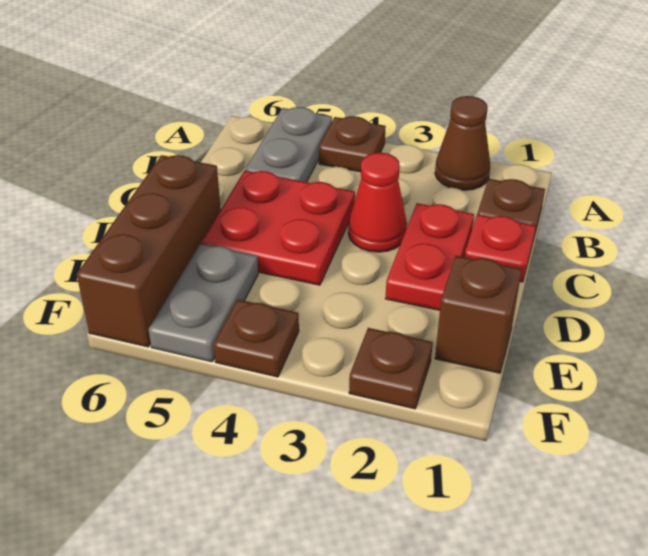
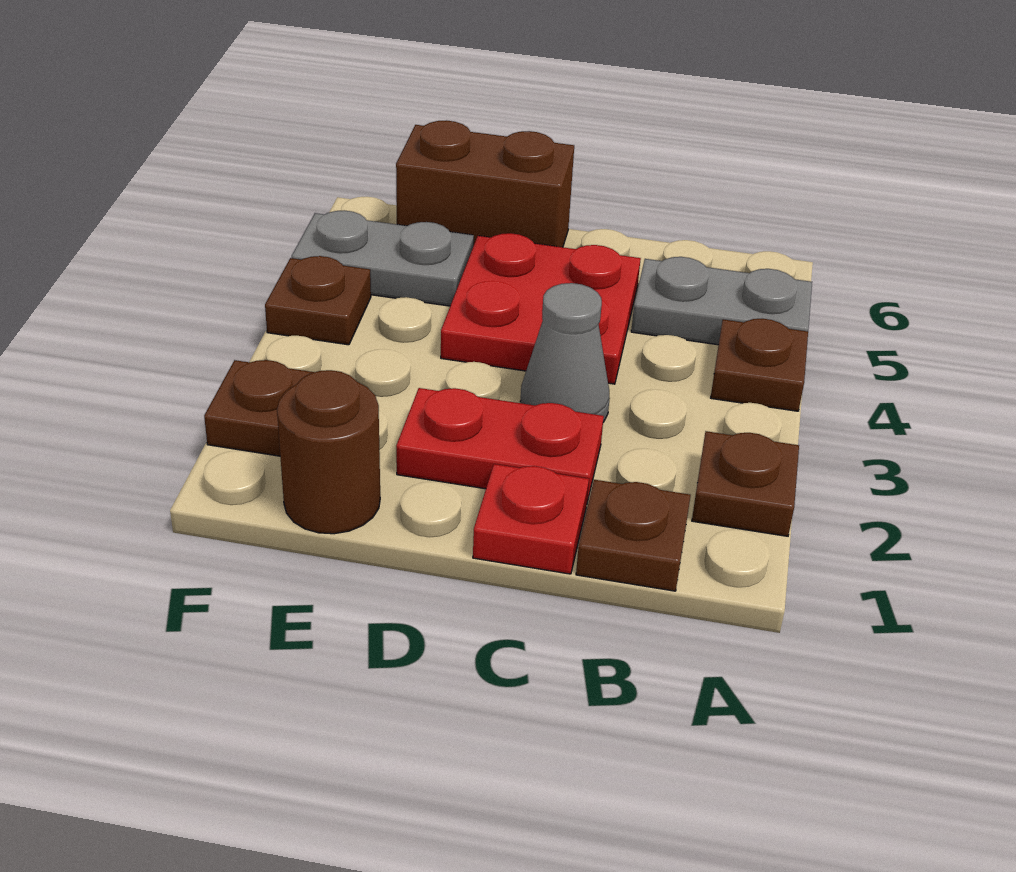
brown 1x1 cone [435,96,490,190] -> brown 1x1 plate [692,431,799,536]
red 1x1 cone [348,153,407,252] -> grey 1x1 cone [520,283,610,422]
brown 1x3 brick [77,155,221,347] -> brown 1x2 brick [396,120,574,247]
brown 1x1 brick [435,256,522,373] -> brown 1x1 round brick [277,370,380,534]

